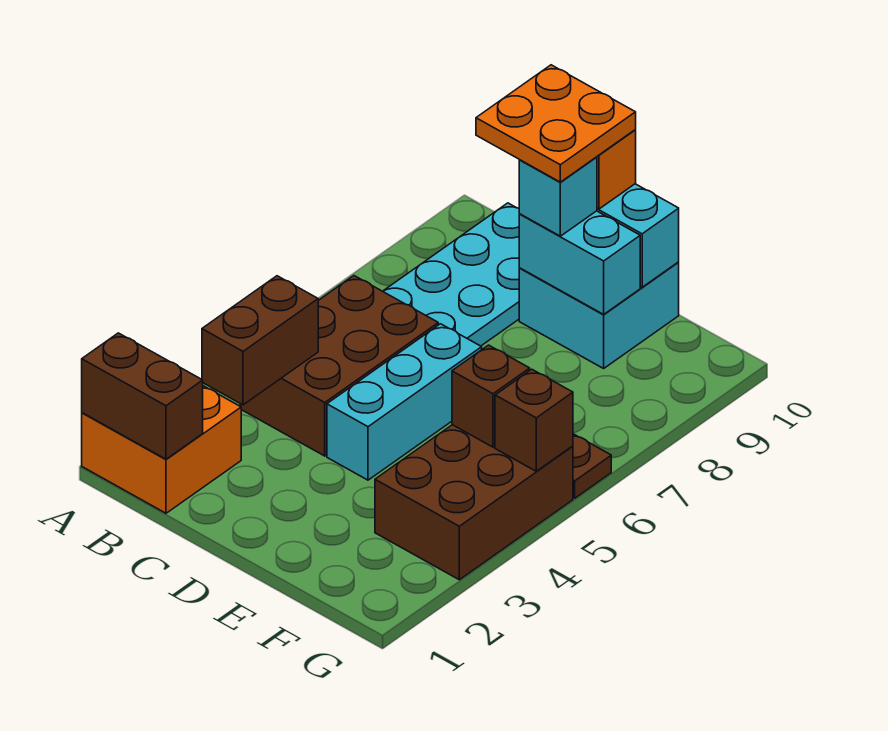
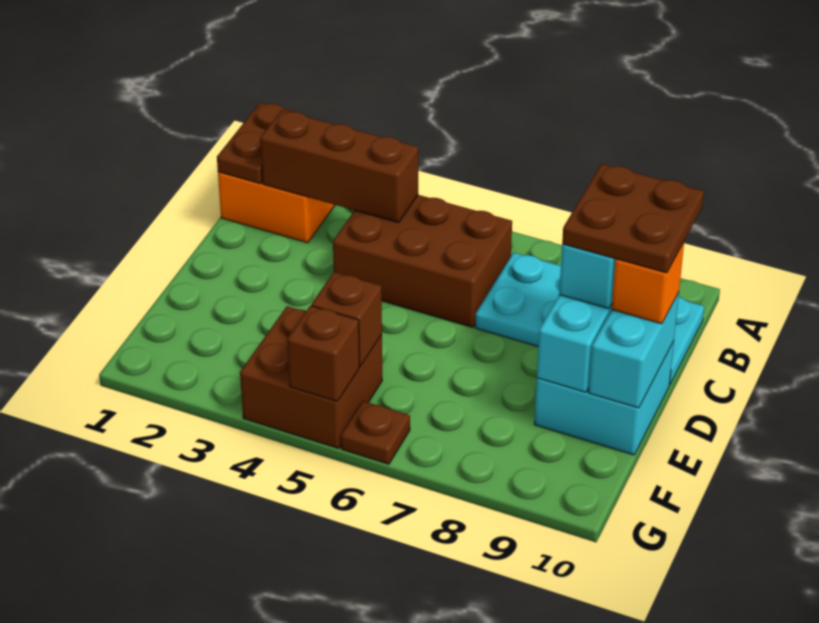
brown 1x2 brick [82,333,203,459] -> brown 1x2 plate [217,102,295,184]
brown 1x2 brick [202,276,318,405] -> brown 1x3 brick [260,110,418,222]
orange 2x2 plate [476,65,636,182] -> brown 2x2 plate [562,164,704,273]
cyan 1x3 brick [327,324,482,480] -> none
brown 2x3 brick [375,425,573,580] -> brown 2x2 brick [240,306,382,449]

